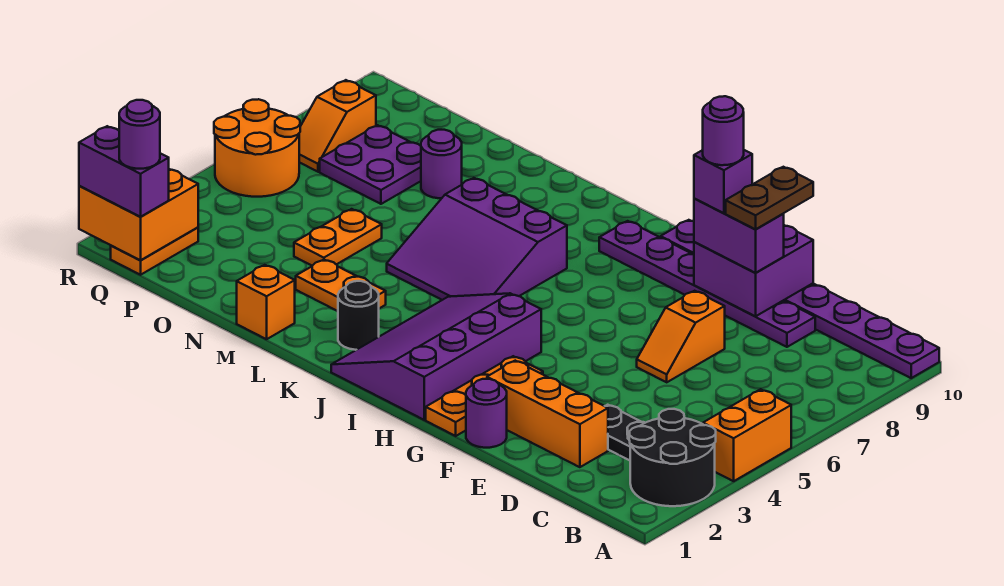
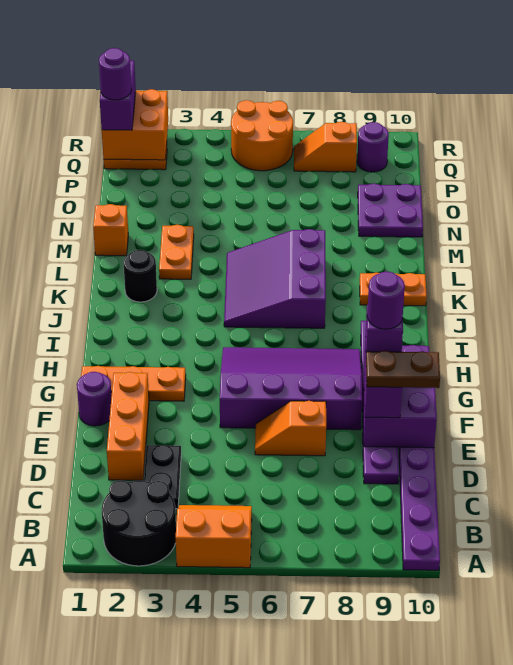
purple 3x4 slope [331,293,541,420] -> purple 3x4 slope moved to [220,347,362,430]
orange 1x2 plate [294,209,382,266] -> orange 1x2 plate moved to [360,273,427,306]
purple 1x1 round brick [421,130,462,198] -> purple 1x1 round brick moved to [357,122,389,172]
purple 2x2 plate [320,125,421,204] -> purple 2x2 plate moved to [358,183,423,237]

